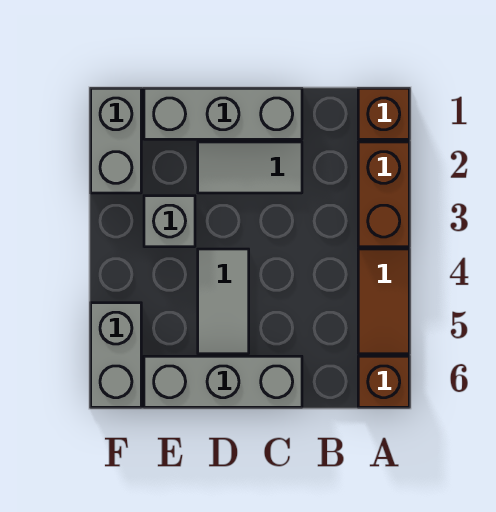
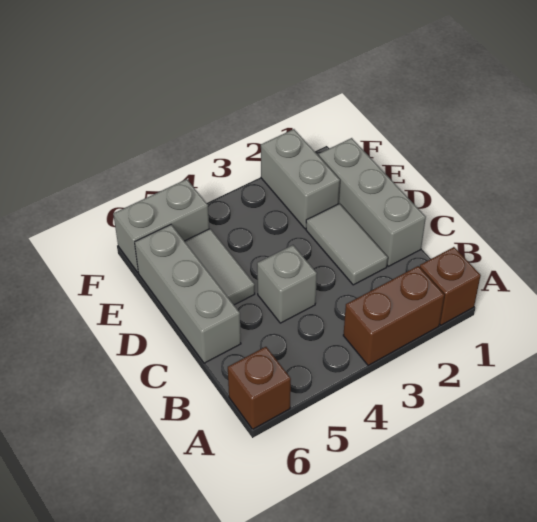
brown 1x2 tile [358,249,409,354] -> none
grey 1x2 tile [198,249,249,354] -> grey 1x2 tile turned to [185,229,255,305]
grey 1x1 brick [144,196,195,247] -> grey 1x1 brick moved to [257,245,317,323]
grey 1x2 brick [91,88,141,193] -> grey 1x2 brick turned to [261,129,340,229]

